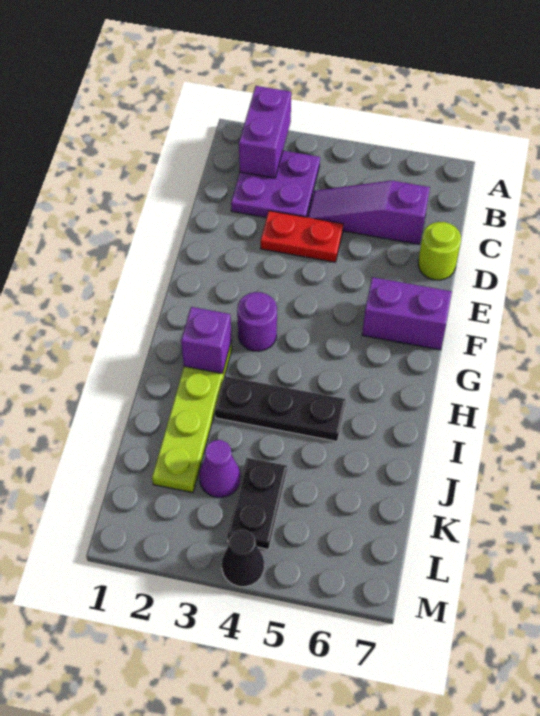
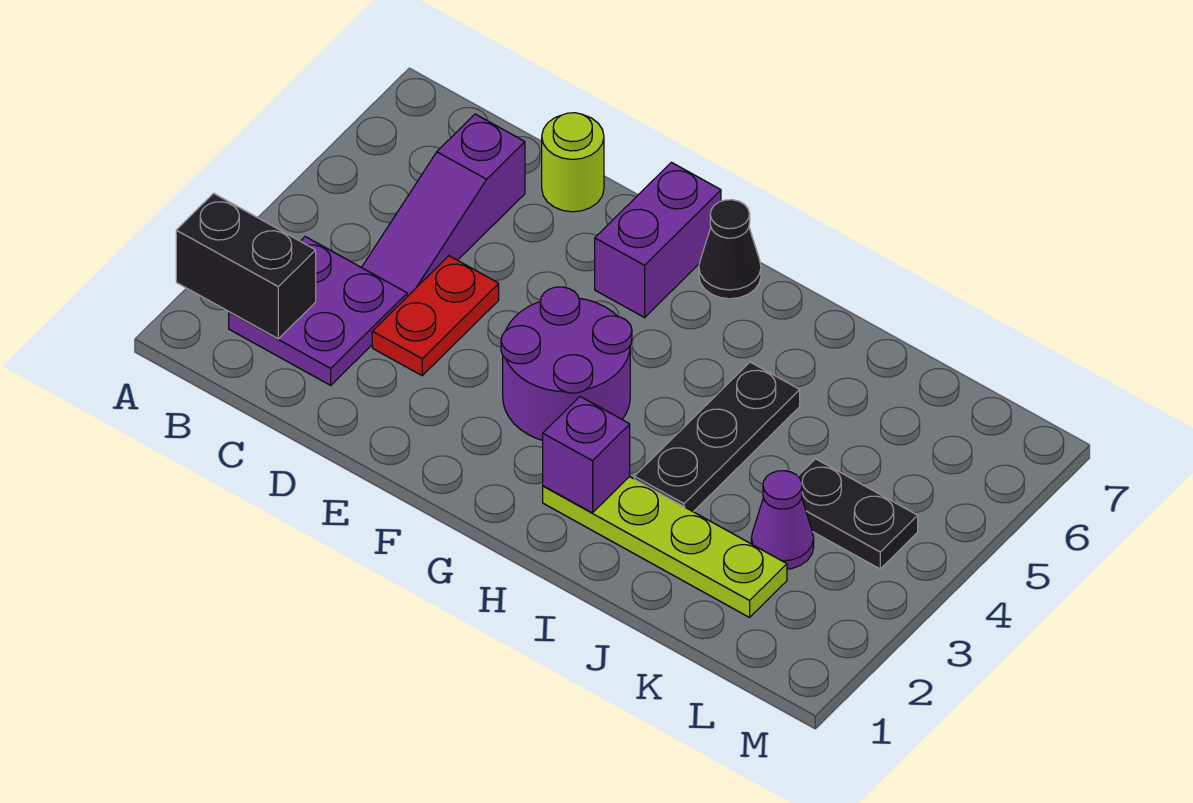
purple 1x2 brick [239,86,291,178] -> black 1x2 brick [176,193,316,339]
purple 1x1 round brick [237,292,277,351] -> purple 2x2 round brick [501,287,632,440]
black 1x1 cone [222,530,264,587] -> black 1x1 cone moved to [699,200,761,299]

